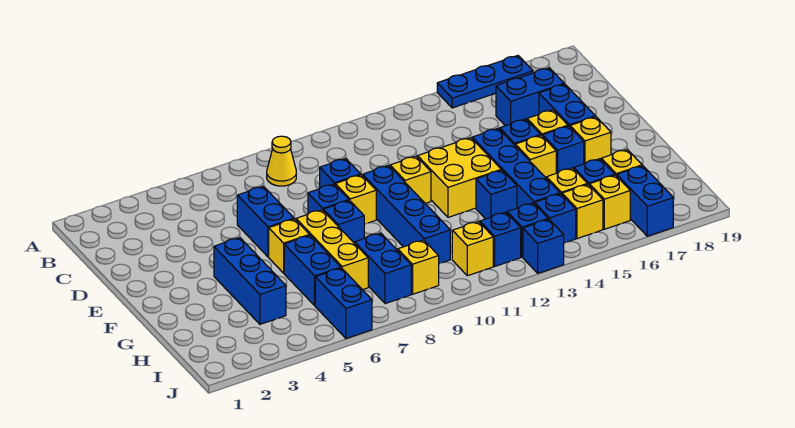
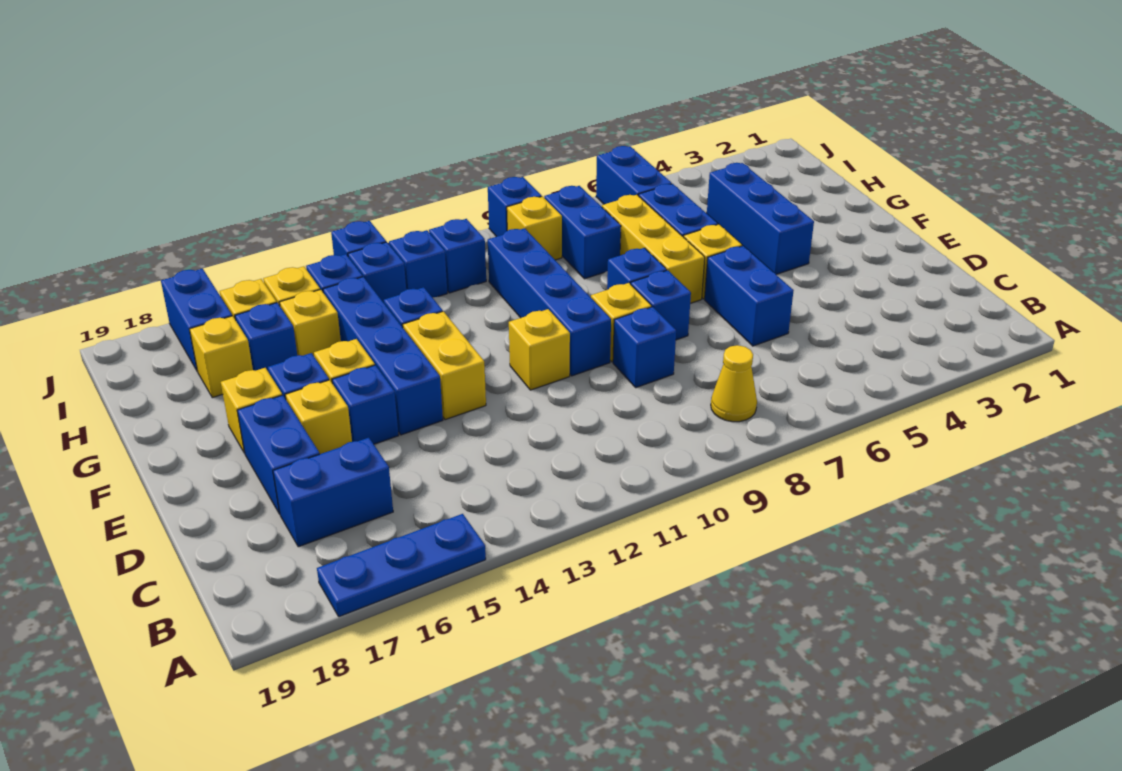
yellow 2x2 brick [417,138,501,217] -> yellow 1x2 brick [403,311,486,420]
yellow 1x1 brick [452,221,493,276] -> blue 1x1 brick [429,219,486,293]
none -> blue 1x1 brick [488,177,542,237]

